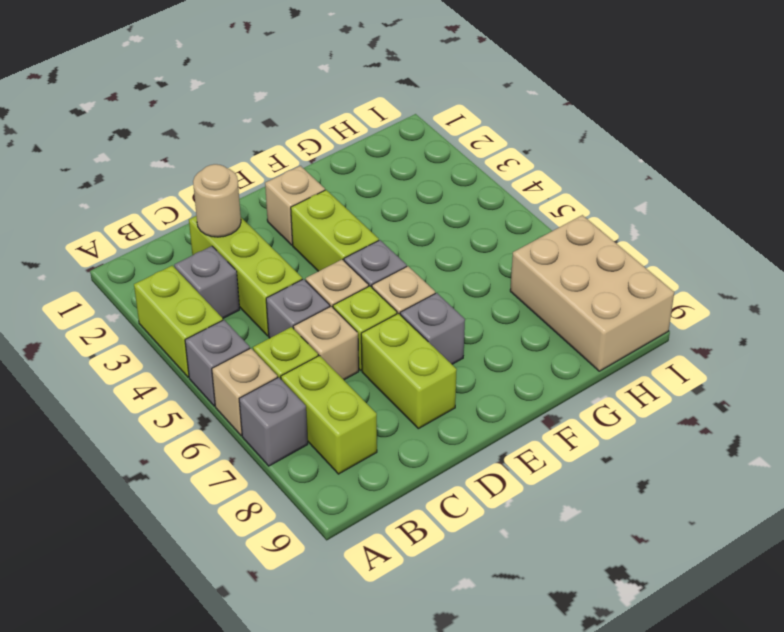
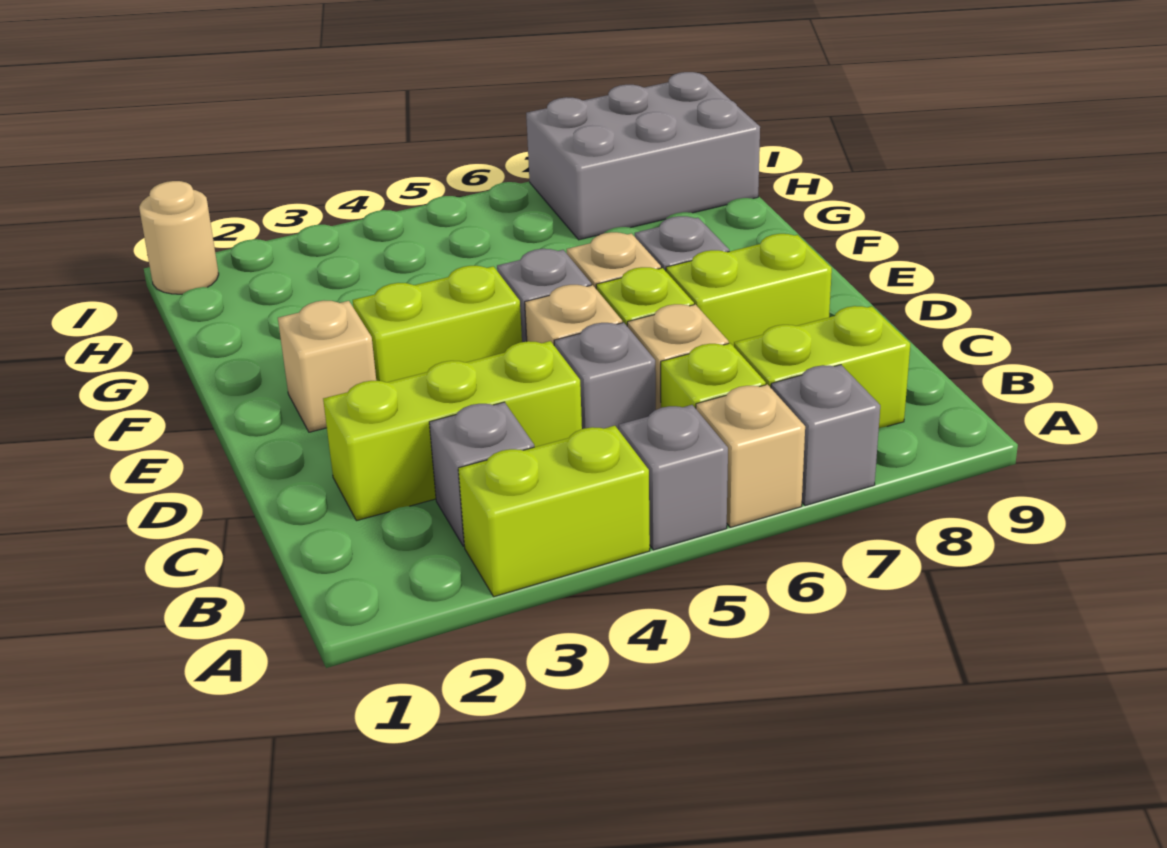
tan 1x1 round brick [193,164,241,237] -> tan 1x1 round brick moved to [139,181,219,294]
tan 2x3 brick [510,215,674,371] -> grey 2x3 brick [526,72,760,240]

